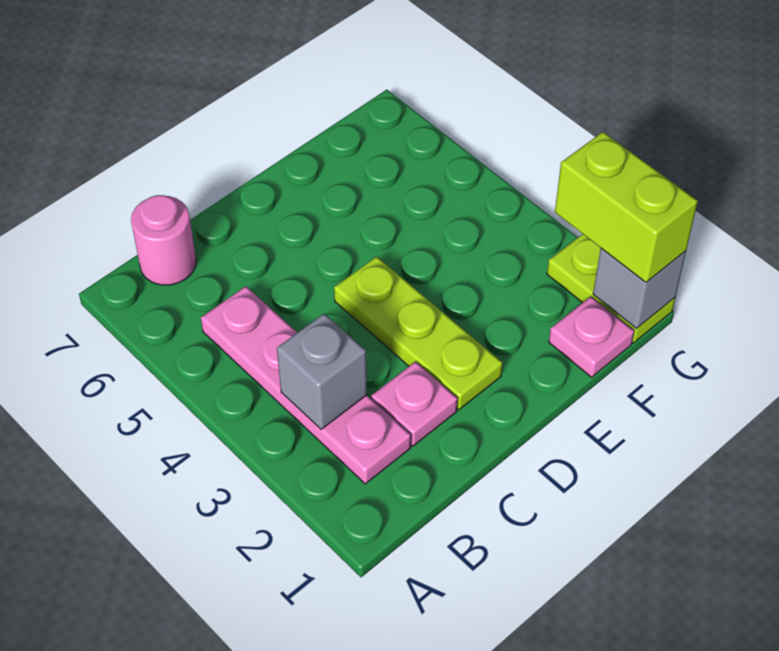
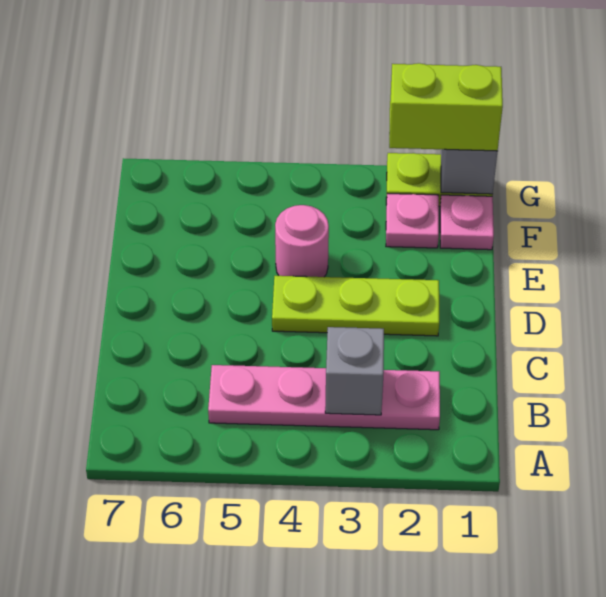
pink 1x1 round brick [131,195,196,285] -> pink 1x1 round brick moved to [275,205,329,277]
pink 1x1 plate [371,362,457,446] -> pink 1x1 plate moved to [386,194,439,248]

